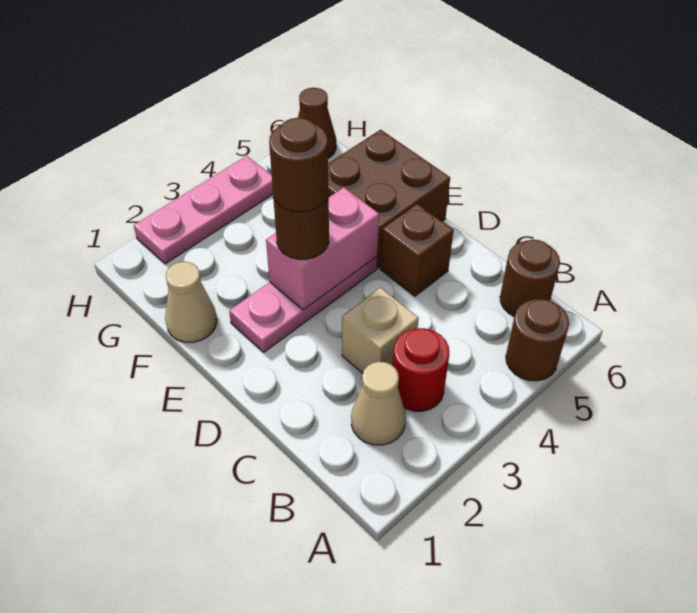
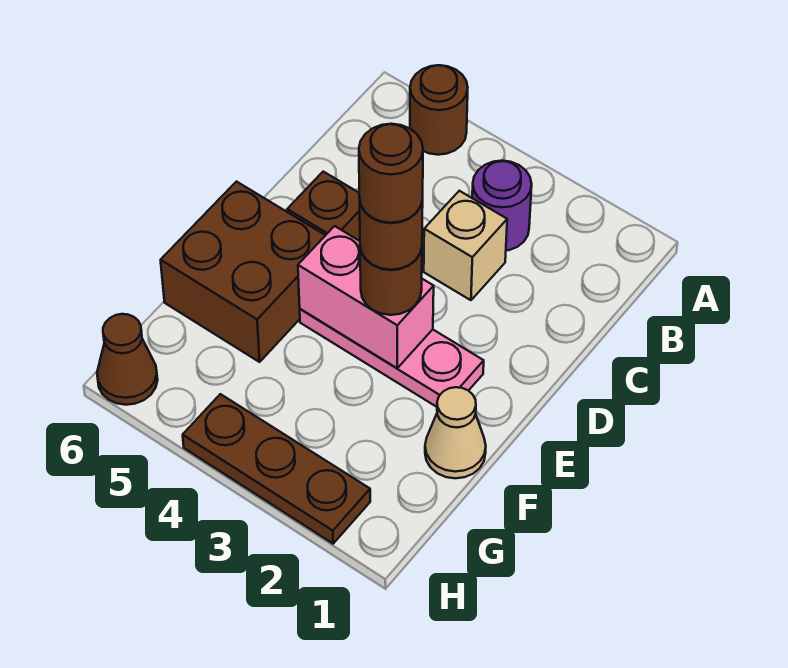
tan 1x1 cone [351,362,406,445] -> none
red 1x1 round brick [393,328,449,411] -> purple 1x1 round brick [472,161,532,250]
brown 1x1 round brick [500,240,560,317] -> brown 1x1 round brick moved to [359,124,423,223]
pink 1x3 plate [134,156,273,264] -> brown 1x3 plate [183,394,370,544]

